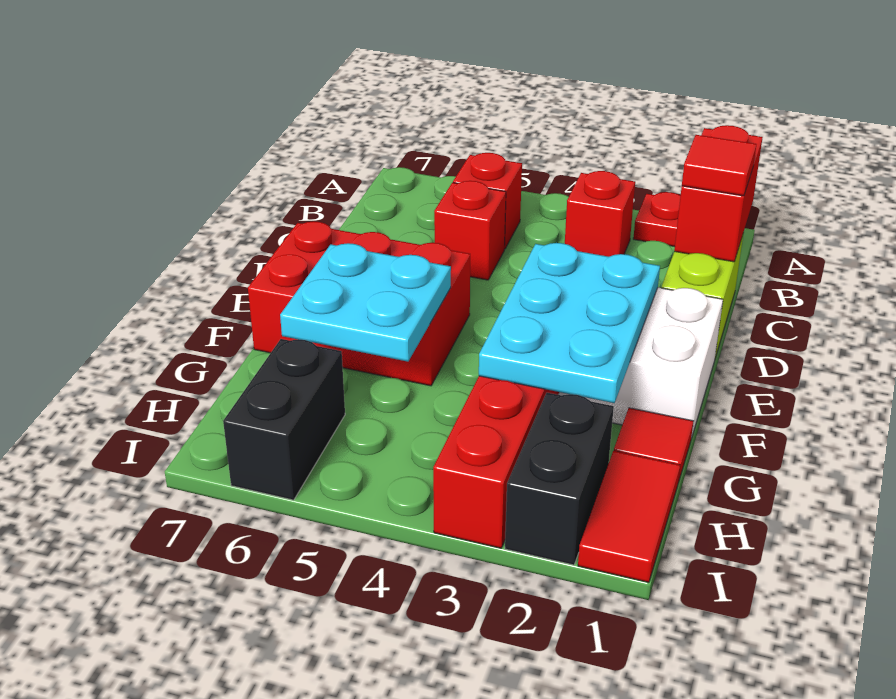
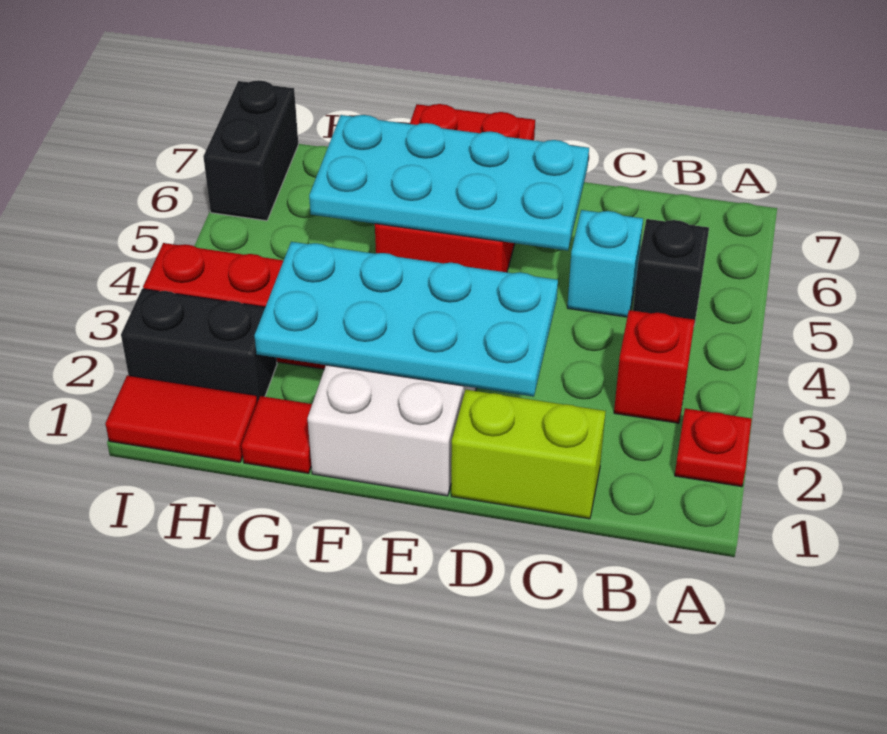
red 1x2 brick [674,125,763,262] -> none
red 1x1 brick [453,153,522,249] -> black 1x1 brick [633,219,709,326]
red 1x1 tile [682,135,756,196] -> none
red 1x1 brick [434,181,506,280] -> cyan 1x1 brick [567,210,643,317]
cyan 2x3 plate [479,243,660,403] -> cyan 2x4 plate [255,242,558,397]
cyan 2x2 plate [280,243,451,362] -> cyan 2x4 plate [309,115,589,251]
black 1x2 brick [223,339,345,500] -> black 1x2 brick turned to [203,80,298,221]

